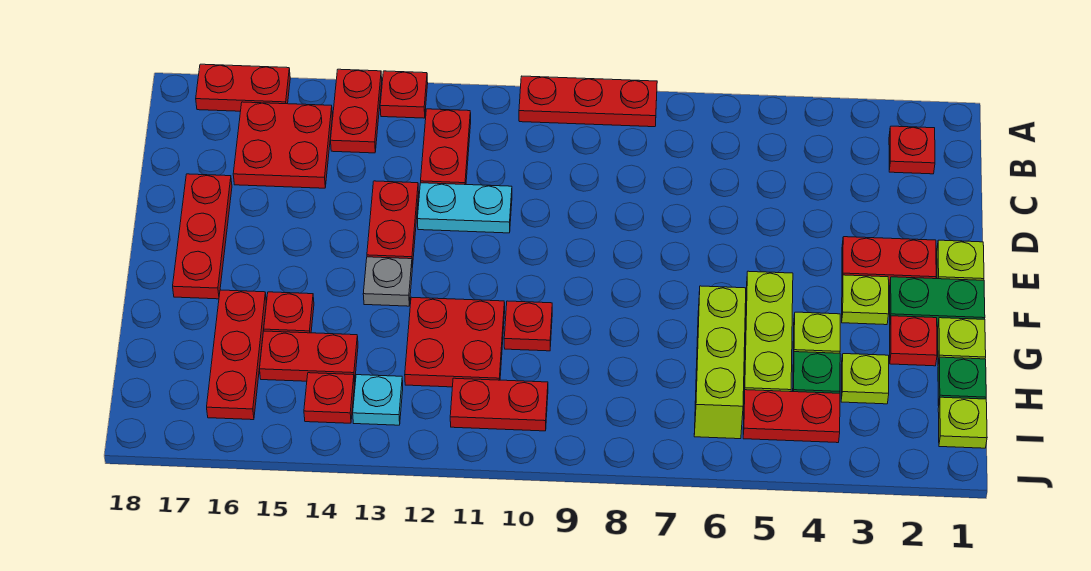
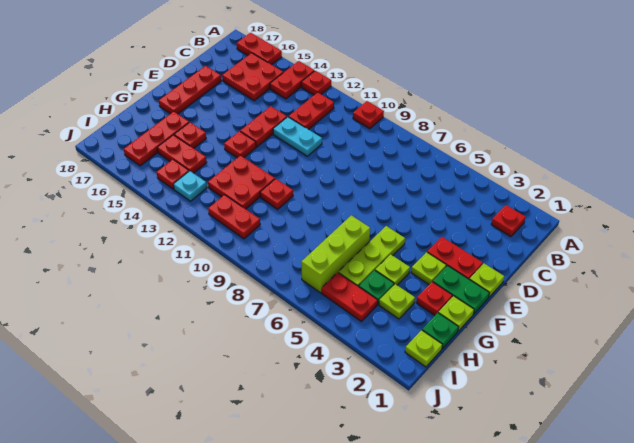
red 1x3 plate [519,76,657,127] -> red 1x1 plate [353,101,384,129]
grey 1x1 plate [363,257,412,306] -> red 1x1 plate [224,131,256,158]

